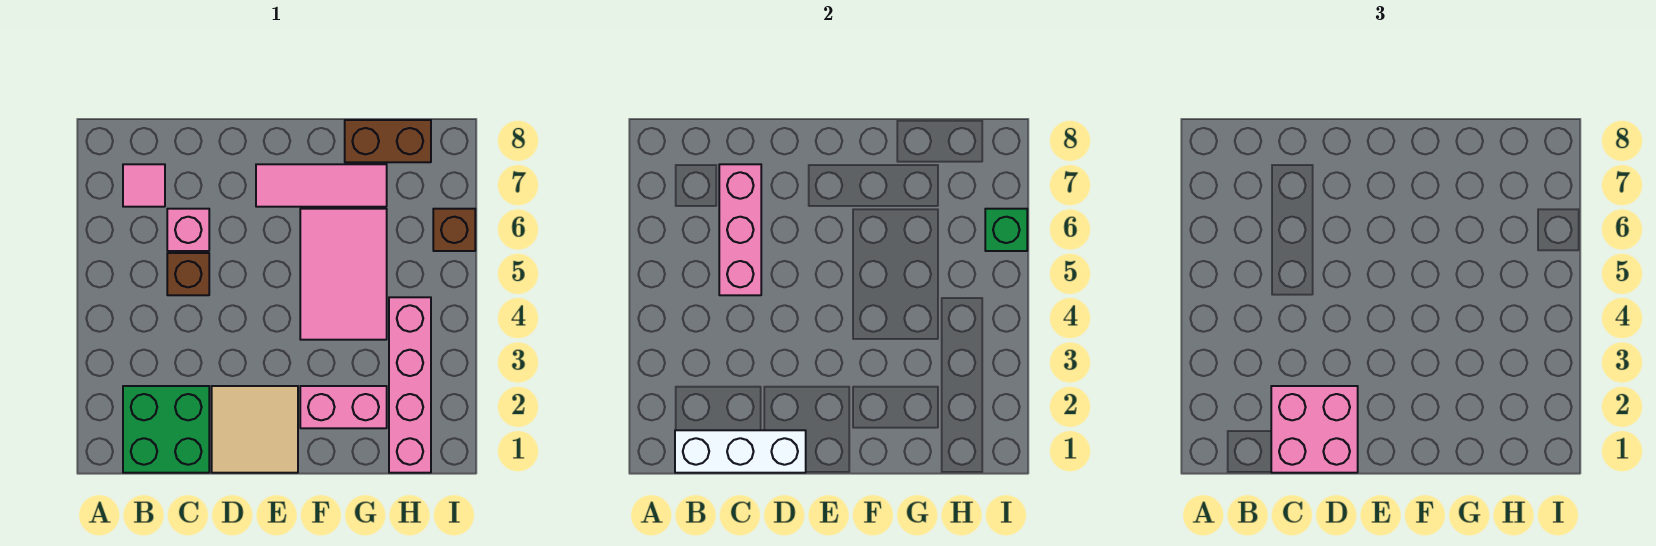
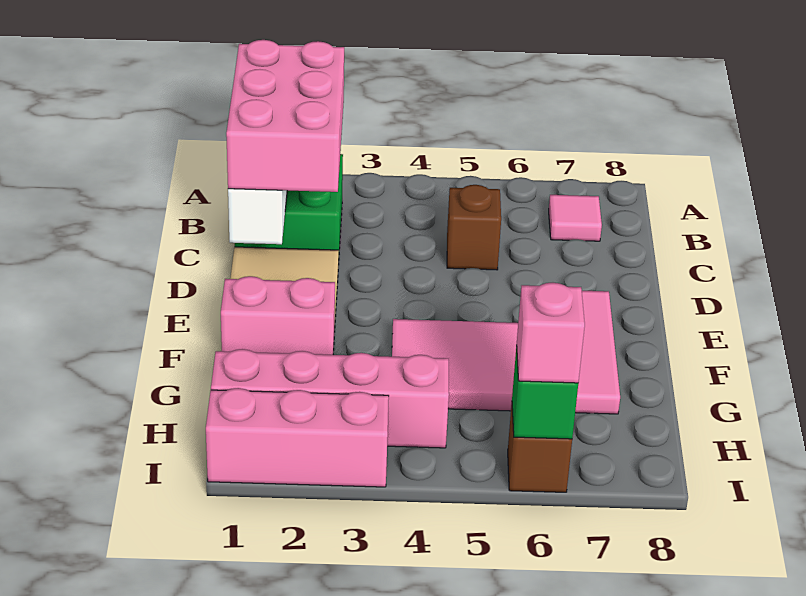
pink 2x2 brick [1271,386,1358,473] -> pink 2x3 brick [226,40,344,192]
pink 1x3 brick [719,164,761,295] -> pink 1x3 brick moved to [206,388,389,487]
pink 1x1 brick [167,209,209,251] -> pink 1x1 brick moved to [517,283,585,383]
pink 1x2 brick [300,386,387,428] -> pink 1x2 brick turned to [221,276,335,355]
brown 1x2 brick [345,120,431,162] -> none

